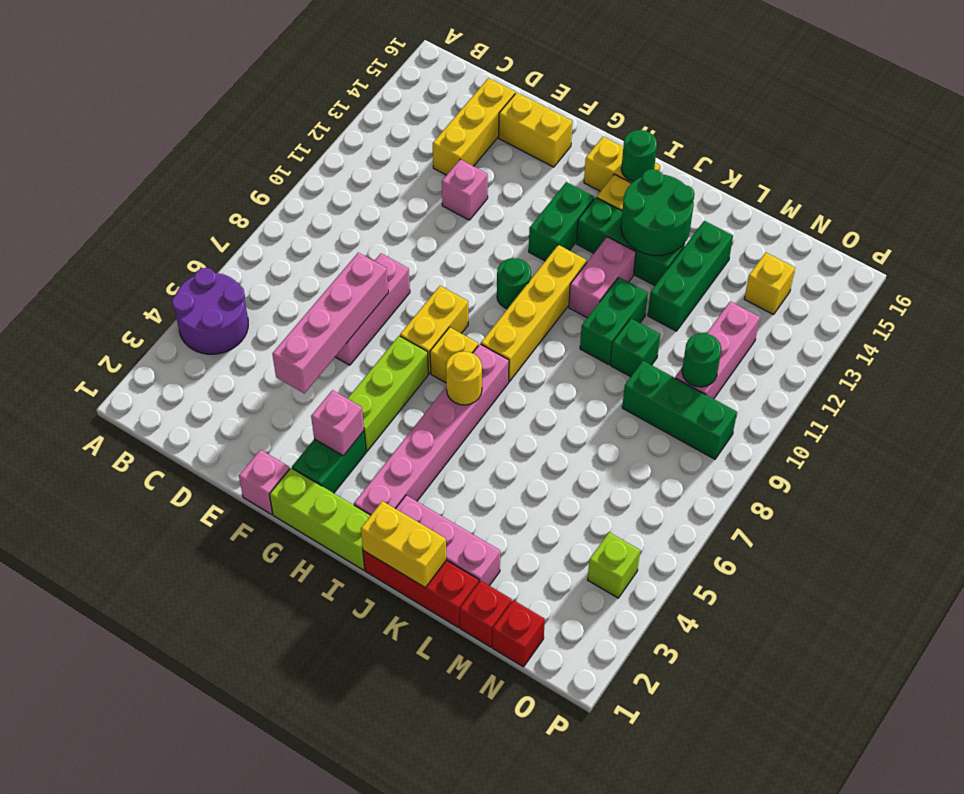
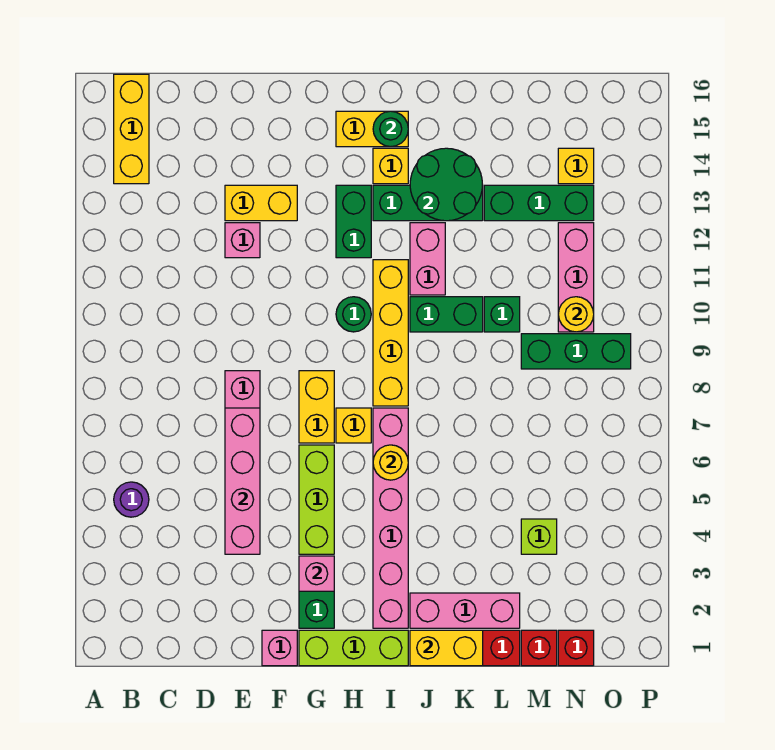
purple 2x2 round brick [172,268,248,354] -> purple 1x1 round brick [114,482,149,517]
yellow 1x3 brick [433,78,515,175] -> yellow 1x3 brick moved to [114,74,149,184]
yellow 1x2 brick [499,92,572,167] -> yellow 1x2 brick moved to [225,185,297,221]
green 1x2 brick [580,277,648,365] -> green 1x2 brick turned to [410,297,483,332]
green 1x3 brick [648,221,733,331] -> green 1x3 brick turned to [484,185,594,221]
green 1x1 round brick [682,333,721,387] -> yellow 1x1 round brick [558,297,594,332]
lime 1x1 brick [587,532,640,598] -> lime 1x1 brick moved to [521,519,557,554]

